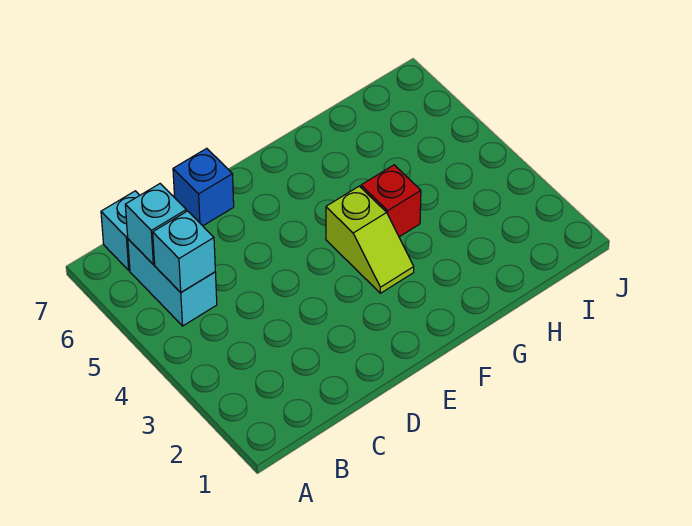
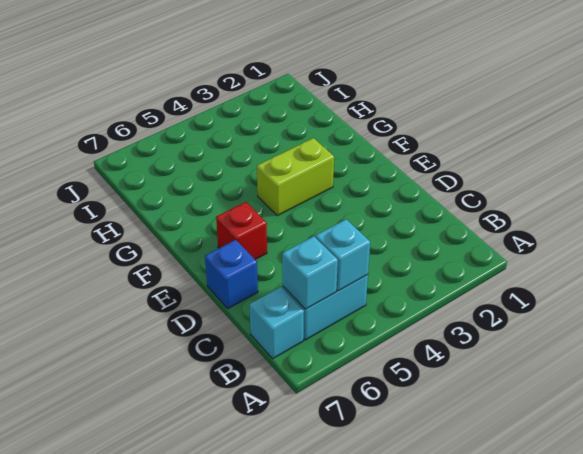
lime 1x2 slope [326,186,414,293] -> lime 1x2 brick [257,138,334,216]
red 1x1 brick [361,165,421,237] -> red 1x1 brick moved to [216,202,267,259]

